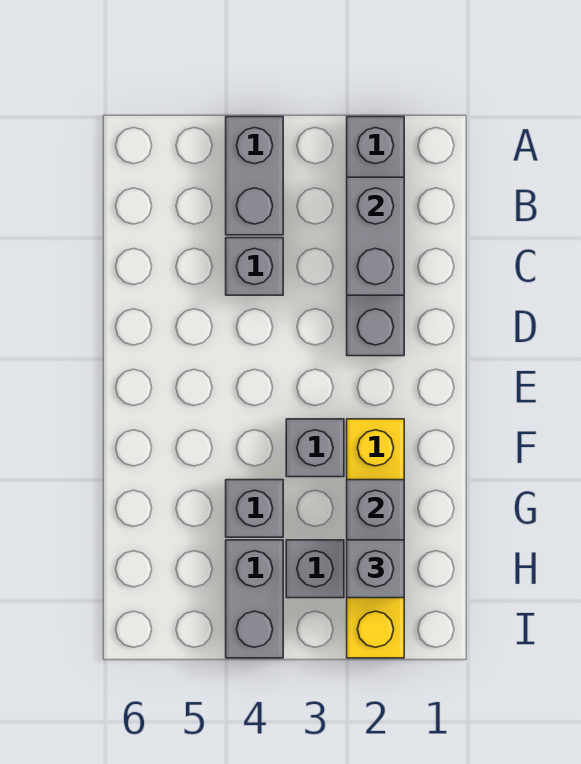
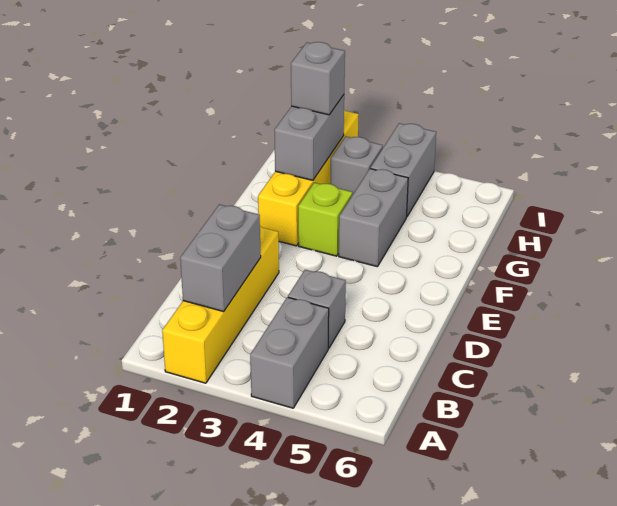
grey 1x4 brick [347,117,404,356] -> yellow 1x4 brick [162,226,279,383]
grey 1x1 brick [286,419,344,477] -> lime 1x1 brick [298,183,353,256]
grey 1x1 brick [226,480,283,537] -> grey 1x2 brick [339,169,408,267]

